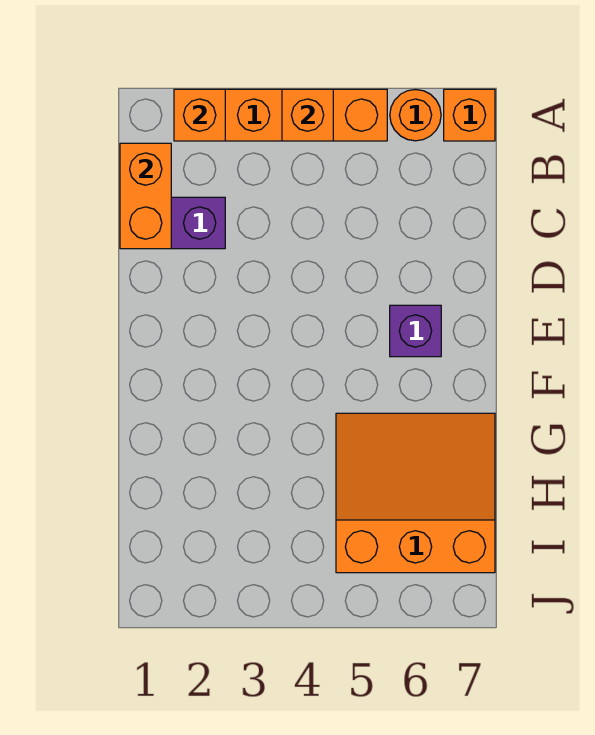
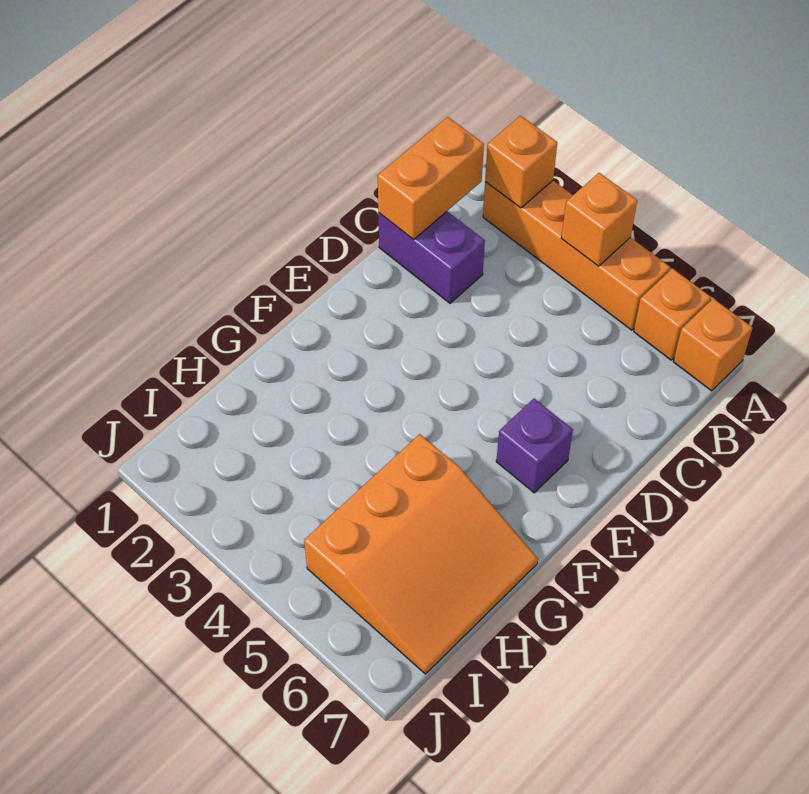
orange 1x1 round brick [390,90,441,141] -> orange 1x1 brick [634,269,711,360]
orange 3x3 slope [336,413,495,573] -> orange 3x3 slope turned to [304,434,538,674]

